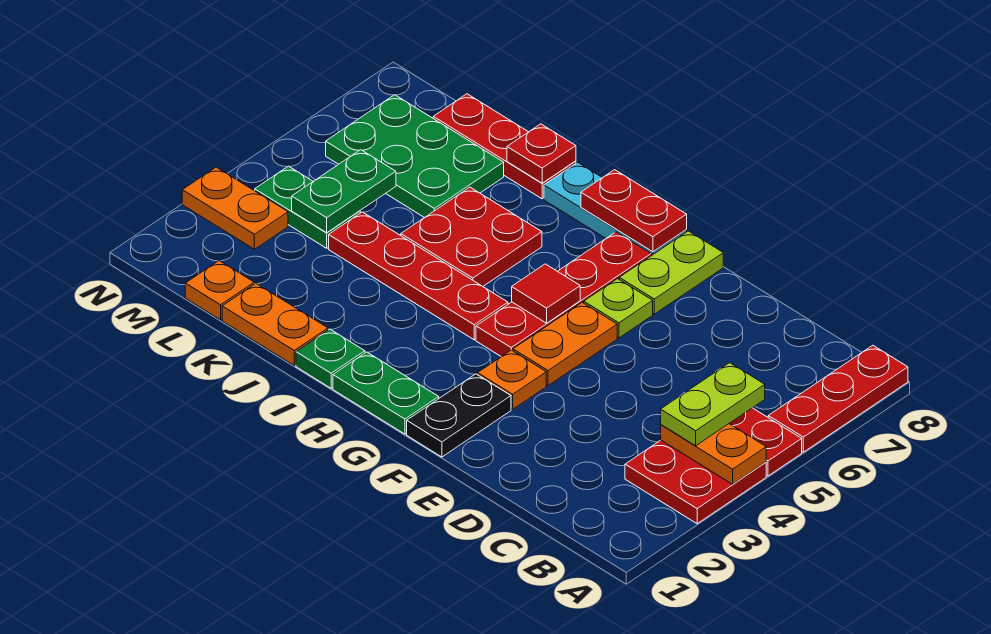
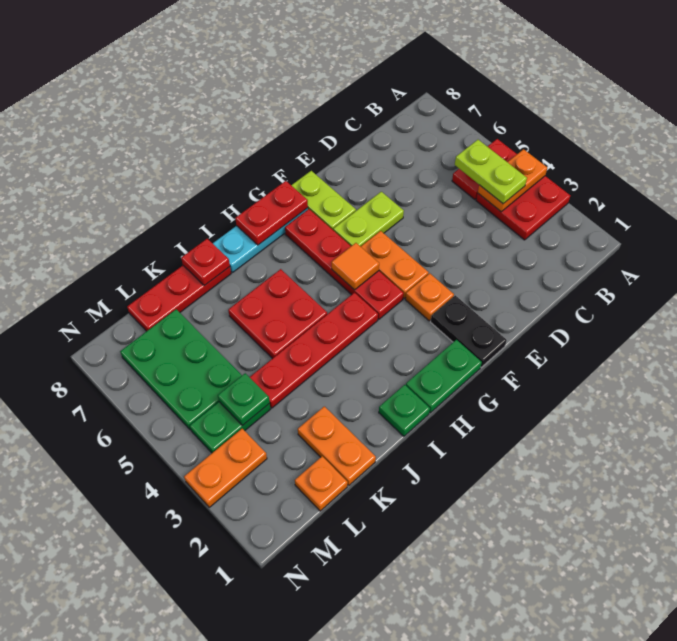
red 1x3 plate [768,345,908,452] -> none
lime 1x1 plate [584,279,653,338] -> lime 1x2 plate [333,192,404,247]
red 1x1 tile [512,264,580,323] -> orange 1x1 tile [331,243,379,290]
orange 1x2 plate [222,284,328,365] -> orange 1x2 plate turned to [298,406,376,485]
green 2x3 plate [326,95,504,218] -> green 2x3 plate turned to [120,309,242,430]
green 1x2 plate [292,150,396,233] -> green 1x1 plate [218,373,270,426]

